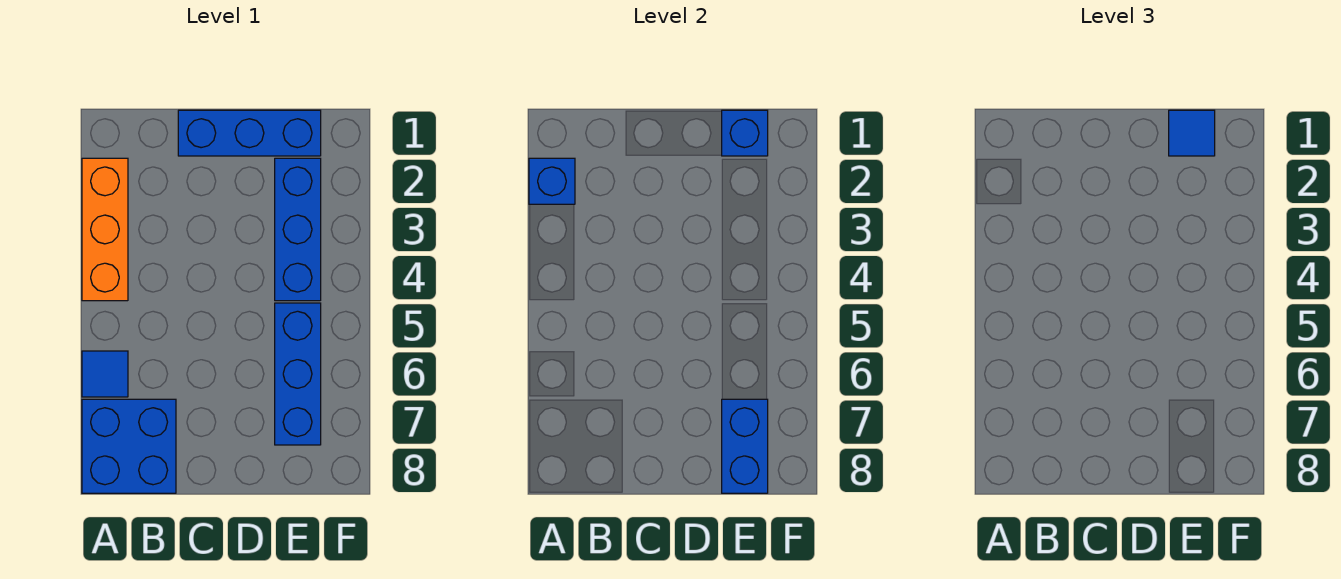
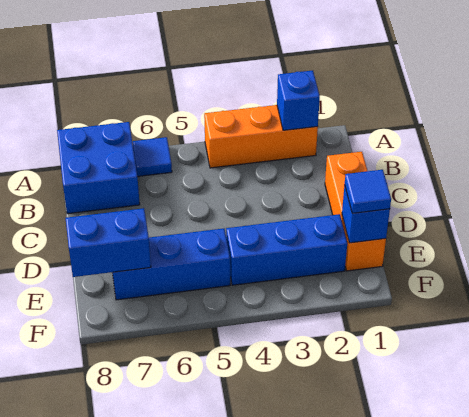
blue 1x3 brick [178,110,321,156] -> orange 1x3 brick [325,152,386,271]

